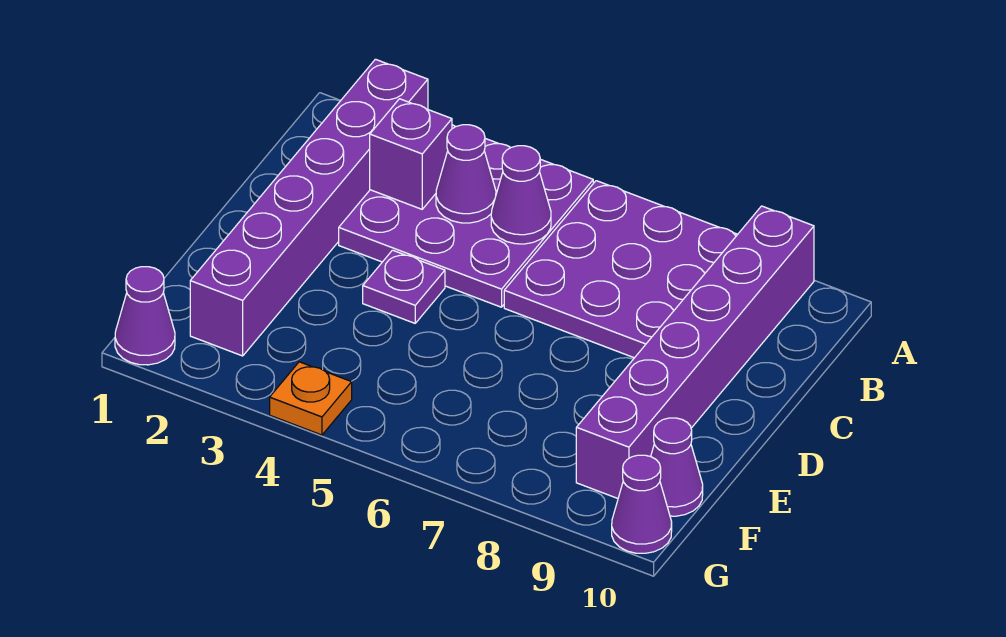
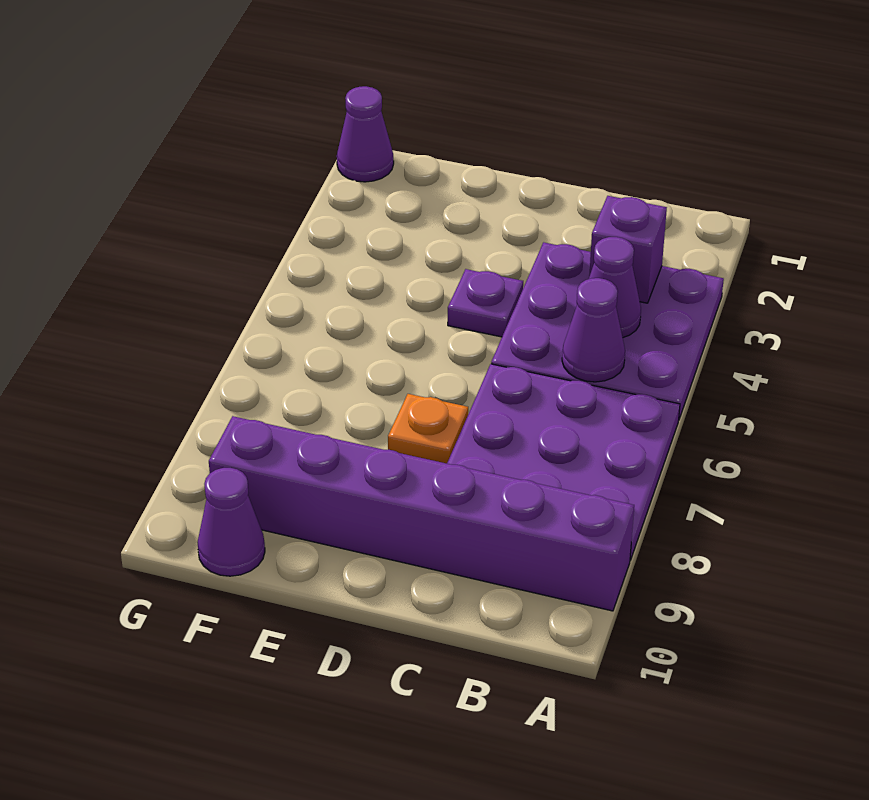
purple 1x6 brick [190,59,428,356] -> none
orange 1x1 plate [270,362,352,435] -> orange 1x1 plate moved to [388,394,468,463]
purple 1x1 cone [612,455,672,553] -> none

